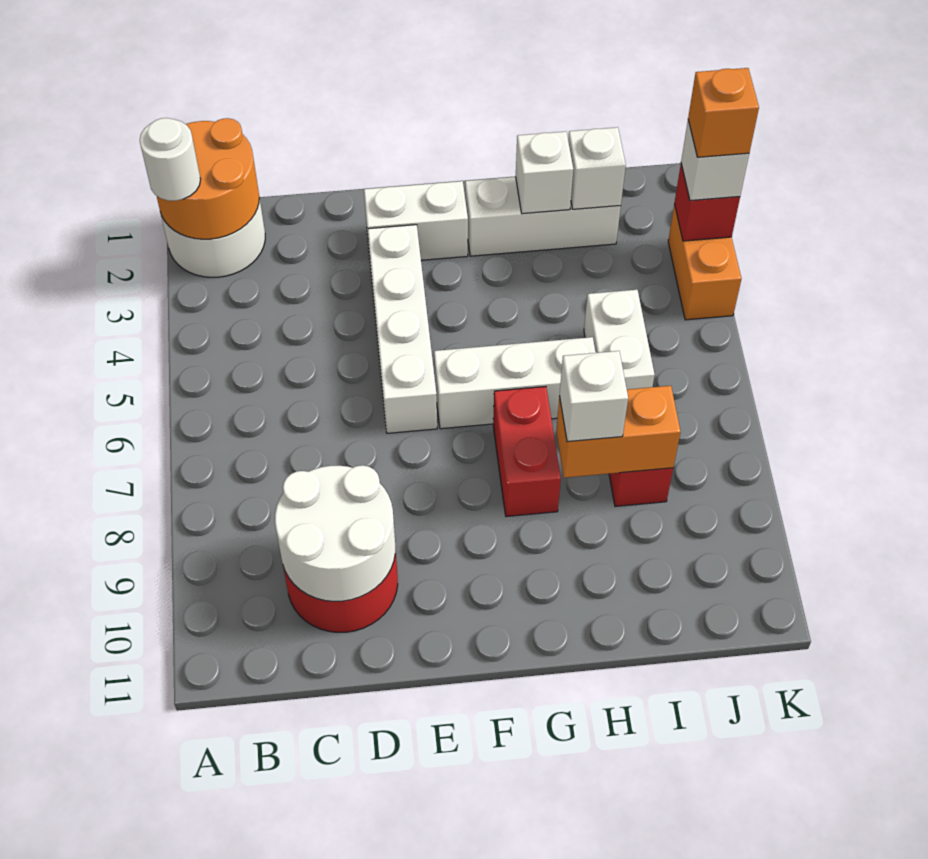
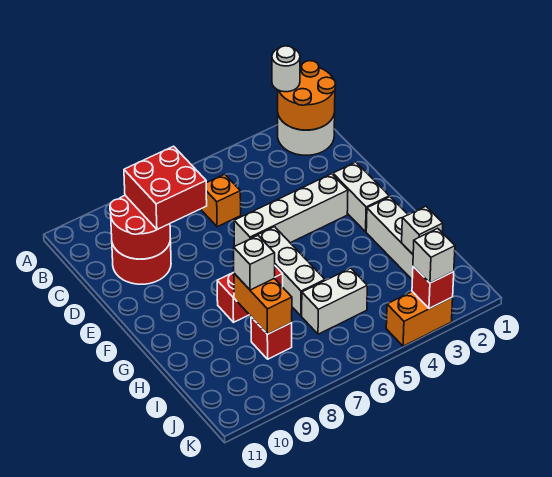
none -> red 2x2 brick [124,146,207,229]
white 2x2 round brick [275,465,395,601] -> red 2x2 round brick [110,195,170,259]
white 1x1 brick [515,131,573,214] -> none
orange 1x1 brick [688,68,759,157] -> orange 1x1 brick moved to [202,174,241,227]

